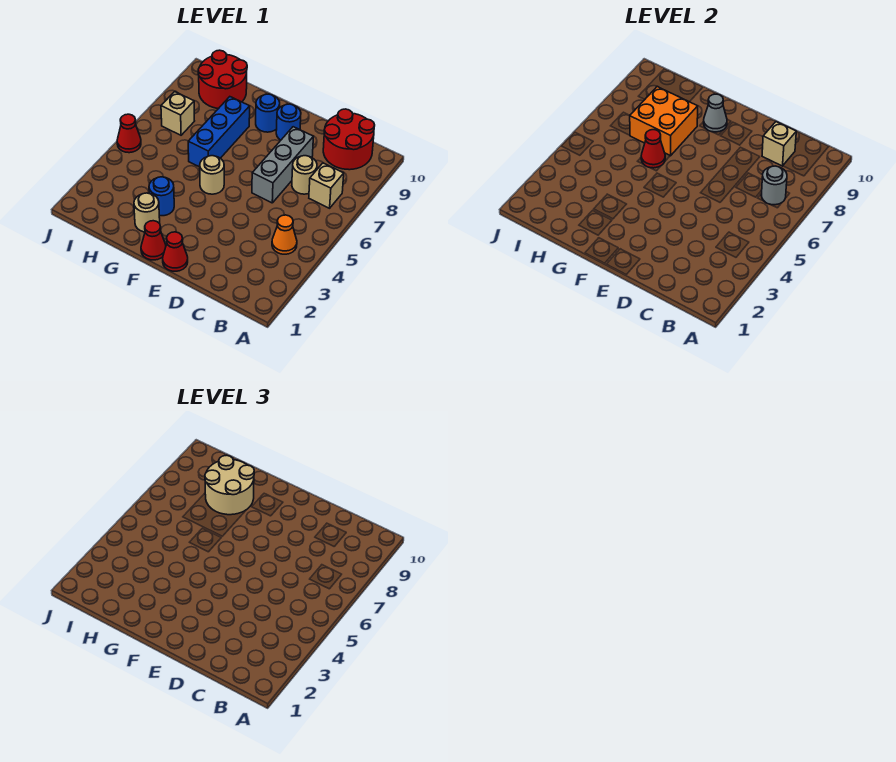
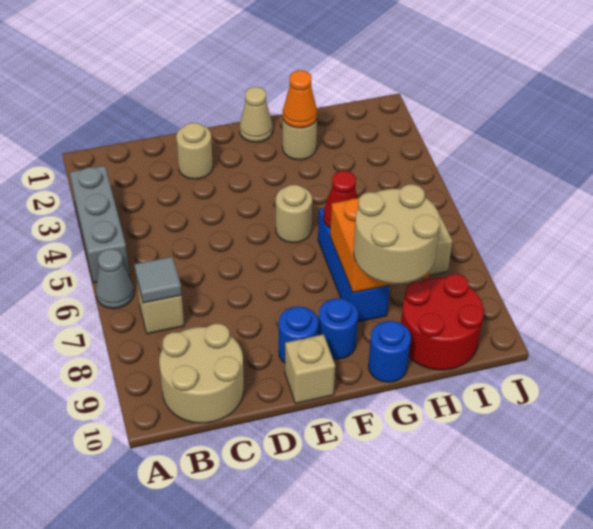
orange 1x1 cone [272,215,297,254] -> orange 1x1 cone moved to [283,70,317,128]
grey 1x1 round brick [761,166,787,205] -> grey 1x1 tile [134,257,182,303]
red 2x2 round brick [323,109,375,170] -> tan 2x2 round brick [159,324,244,423]
tan 1x1 round brick [292,156,317,194] -> tan 1x1 round brick moved to [176,123,213,179]
tan 1x1 brick [762,122,796,166] -> tan 1x1 brick moved to [285,334,335,404]
grey 1x3 brick [252,127,313,203] -> grey 1x3 brick moved to [70,166,130,283]
red 1x1 cone [163,232,188,271] -> none
red 1x1 cone [141,221,166,260] -> tan 1x1 cone [240,87,273,142]
grey 1x1 cone [704,94,727,132] -> grey 1x1 cone moved to [96,249,134,309]
blue 1x1 round brick [149,177,174,216] -> blue 1x1 round brick moved to [368,321,411,382]
red 1x1 cone [117,114,141,153] -> none

